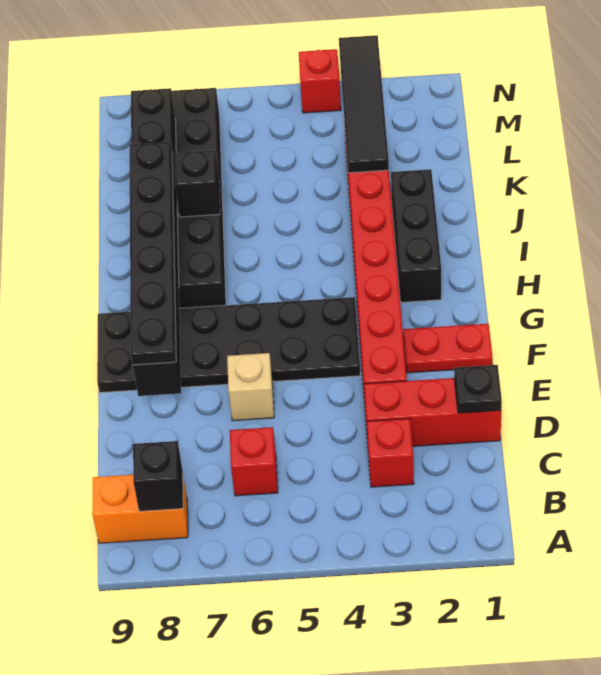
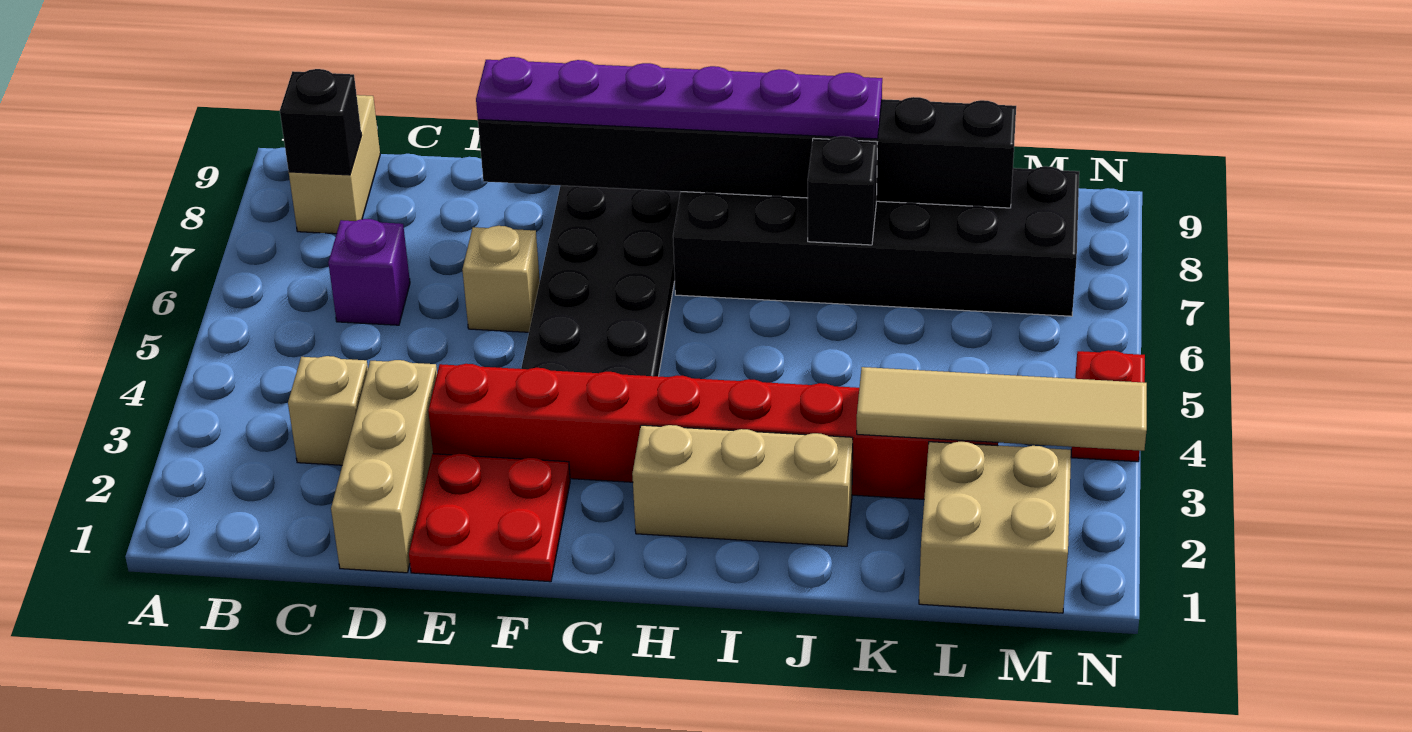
orange 1x2 brick [92,475,188,543] -> tan 1x2 brick [289,95,380,234]
red 1x1 brick [367,419,414,487] -> tan 1x1 brick [288,356,368,465]
red 1x1 brick [230,427,278,496] -> purple 1x1 brick [328,219,410,325]
red 1x3 brick [364,378,501,446] -> tan 1x3 brick [331,360,437,573]
black 1x1 plate [454,365,502,413] -> none
black 1x6 plate [130,142,176,365] -> purple 1x6 plate [476,57,882,139]
red 1x2 plate [403,324,492,373] -> red 2x2 plate [409,454,570,582]
black 1x3 brick [391,169,441,303] -> tan 1x3 brick [632,425,853,546]
black 1x4 tile [339,35,389,173] -> tan 1x4 tile [857,367,1147,451]
none -> tan 2x2 brick [919,442,1071,613]

